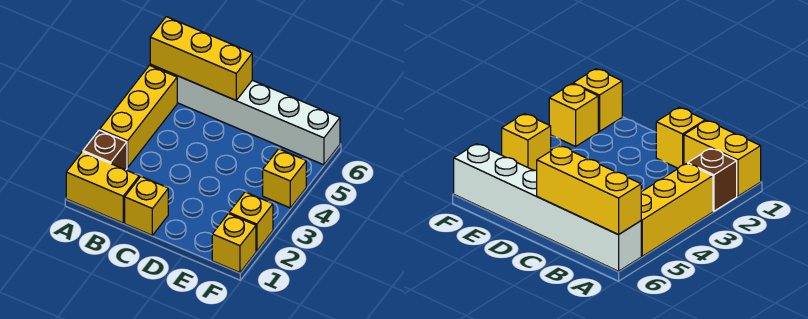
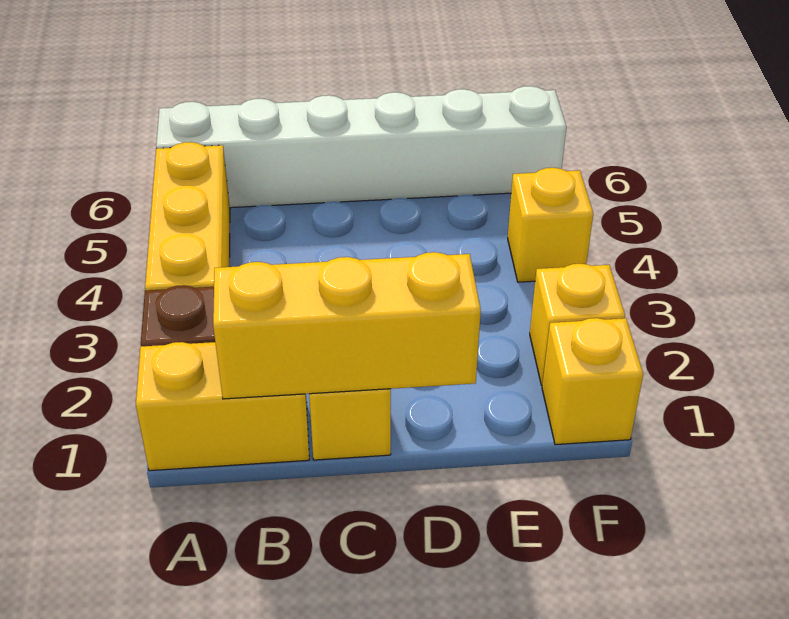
yellow 1x3 brick [150,17,252,100] -> yellow 1x3 brick moved to [213,252,481,399]

